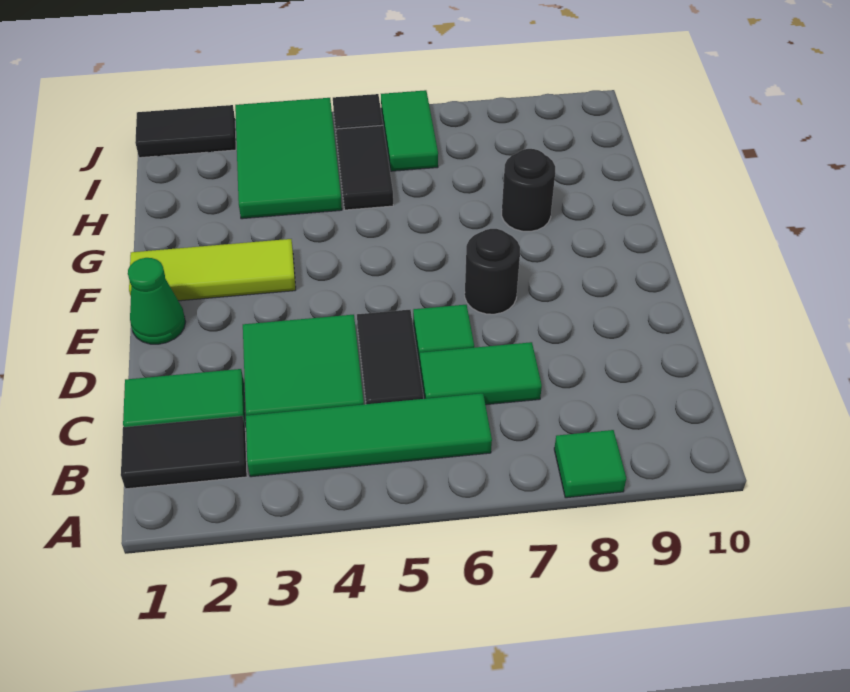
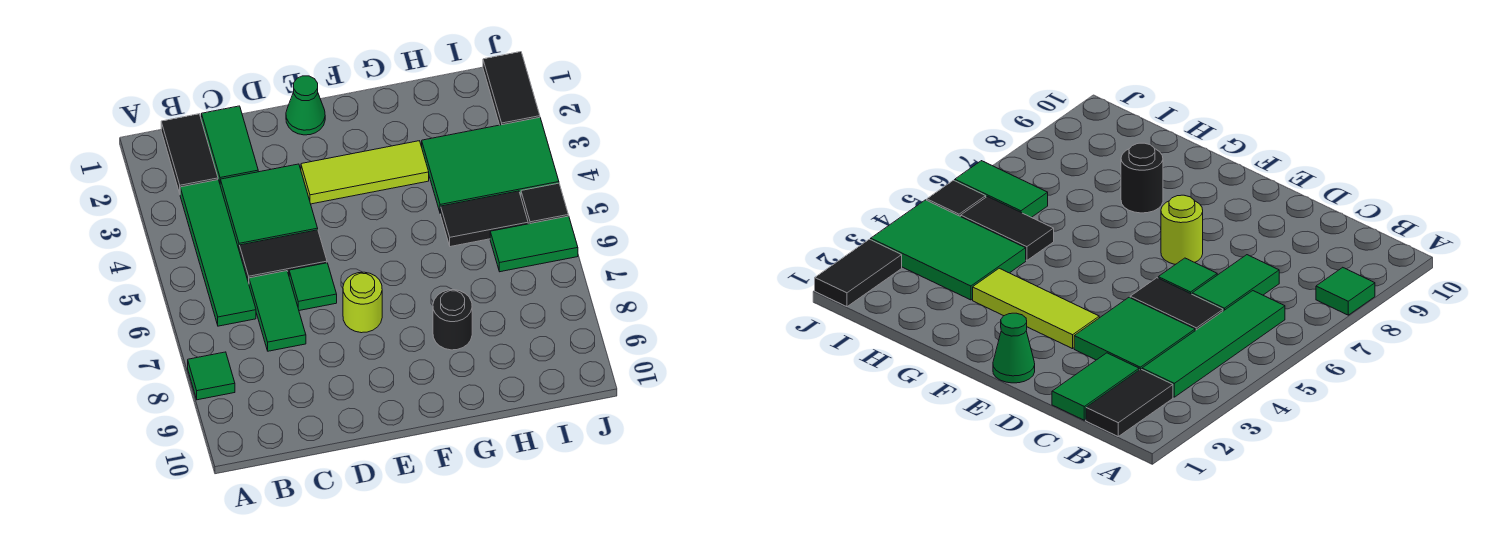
black 1x1 round brick [465,229,520,314] -> lime 1x1 round brick [343,272,382,333]
lime 1x3 tile [129,239,296,301] -> lime 1x3 tile turned to [301,141,429,204]

